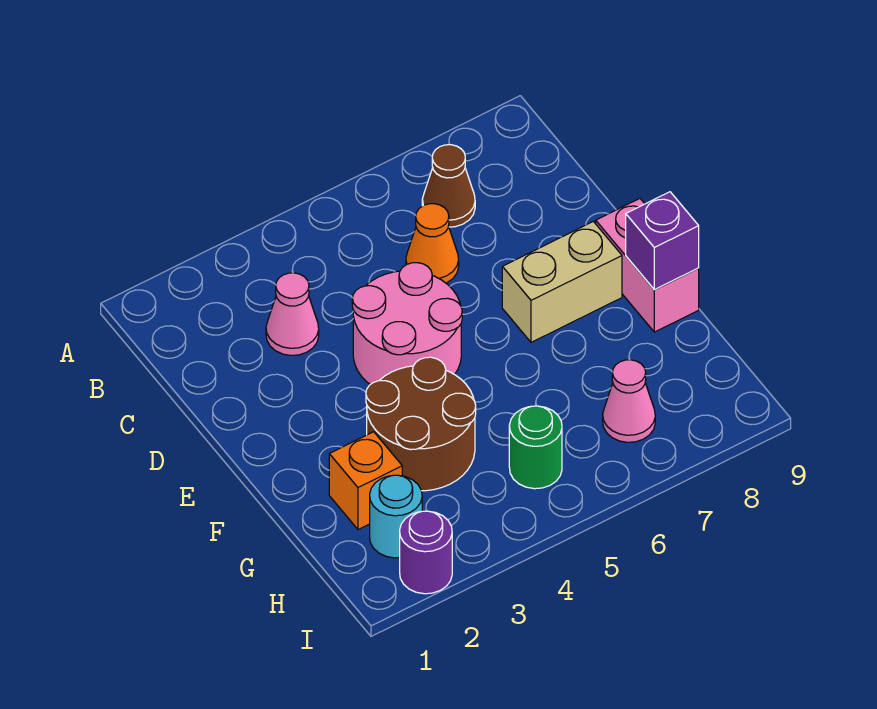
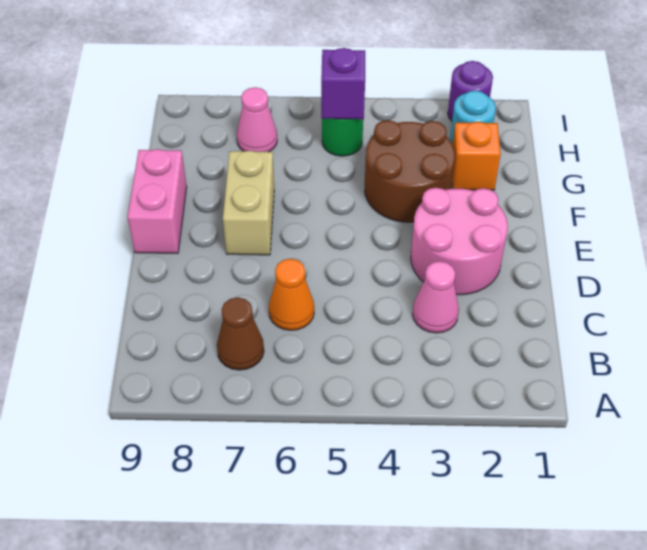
pink 2x2 round brick [352,263,462,385] -> pink 2x2 round brick moved to [411,188,508,295]
tan 1x2 brick [502,221,622,342] -> tan 1x2 brick turned to [223,151,274,255]
purple 1x1 brick [626,192,699,290] -> purple 1x1 brick moved to [321,48,365,119]

